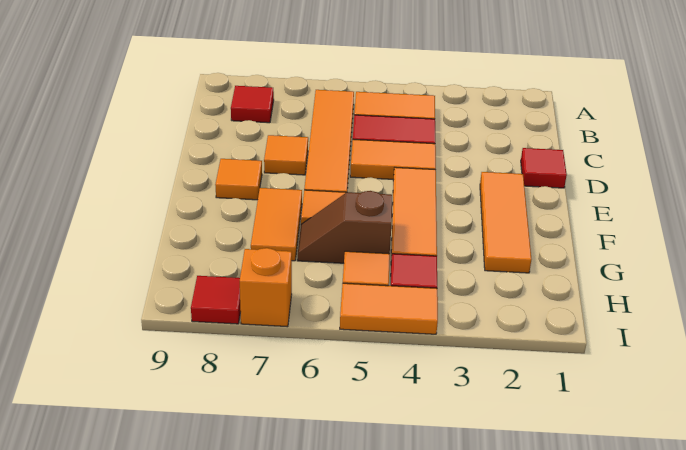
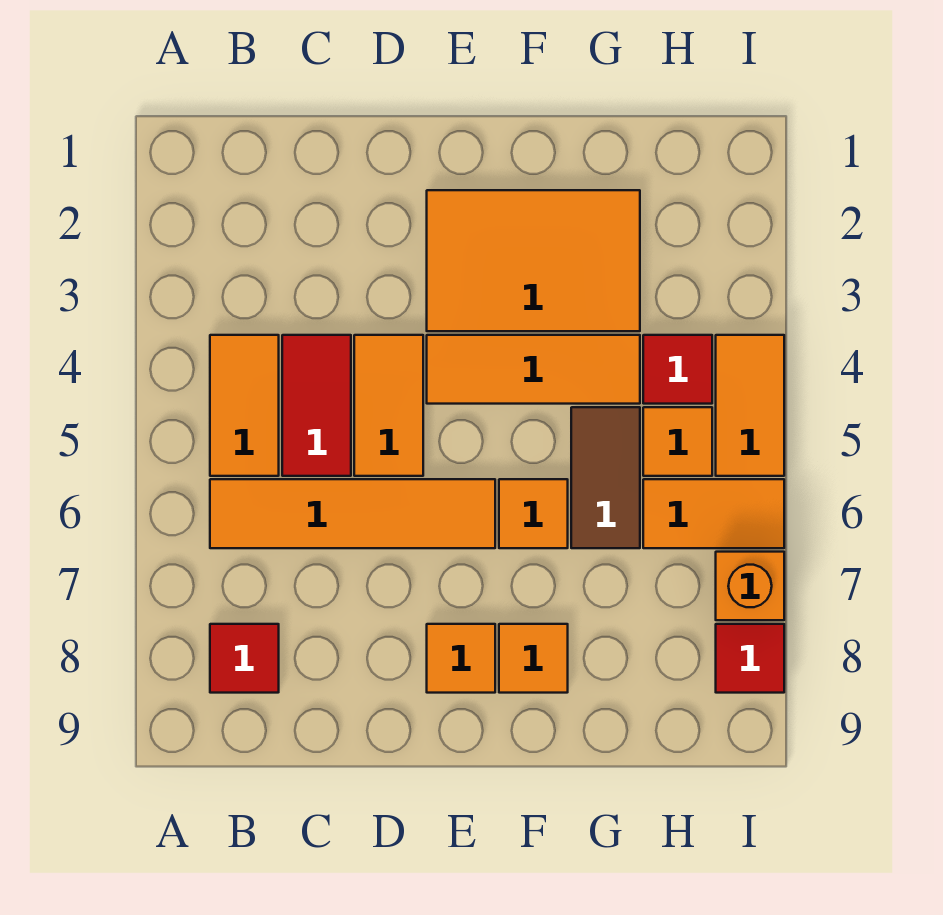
red 1x1 tile [521,148,567,188] -> none
orange 1x1 tile [264,135,308,175] -> orange 1x1 tile moved to [499,624,568,693]
orange 1x3 tile [480,172,531,273] -> orange 2x3 tile [427,190,640,331]
orange 1x2 tile [251,188,302,261] -> orange 1x2 tile moved to [643,479,784,548]
brown 1x2 slope [298,191,392,263] -> brown 1x2 tile [571,407,640,548]

